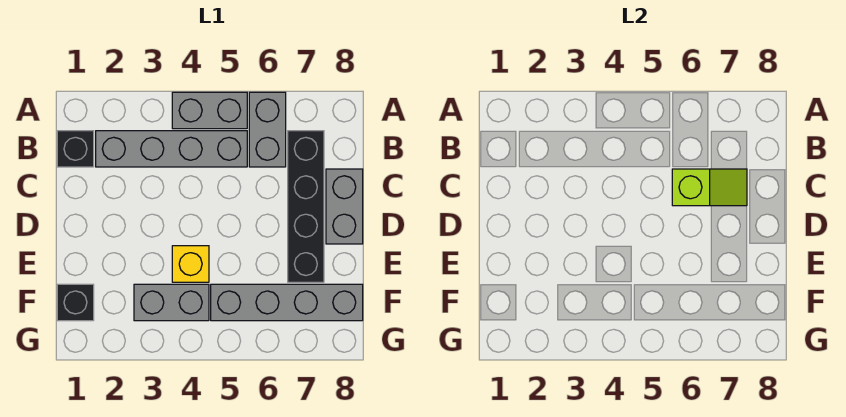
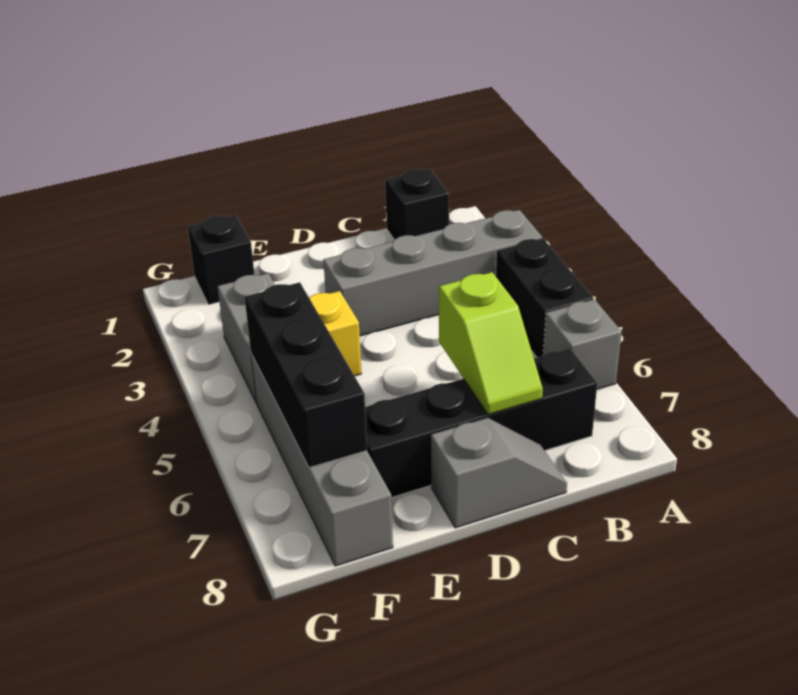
grey 1x2 brick [172,92,247,129] -> black 1x2 brick [496,238,594,358]
grey 1x2 brick [249,92,286,167] -> grey 1x1 brick [543,300,622,389]
grey 1x4 brick [96,131,247,167] -> grey 1x4 brick turned to [323,210,542,336]
grey 1x2 brick [326,169,363,244] -> grey 1x2 slope [431,418,567,528]
none -> black 1x3 brick [245,282,367,468]

